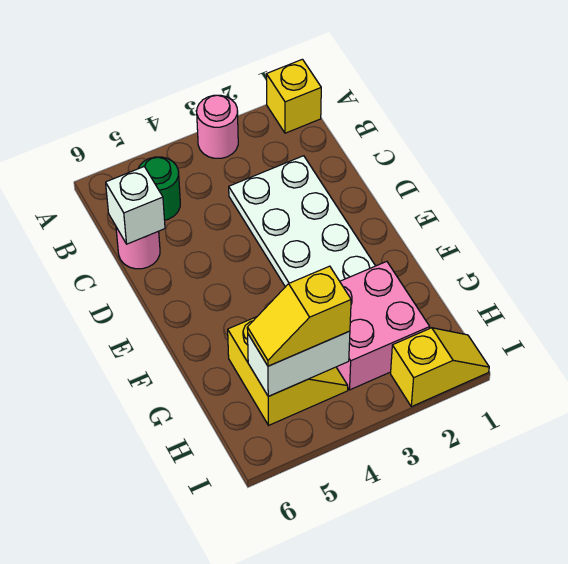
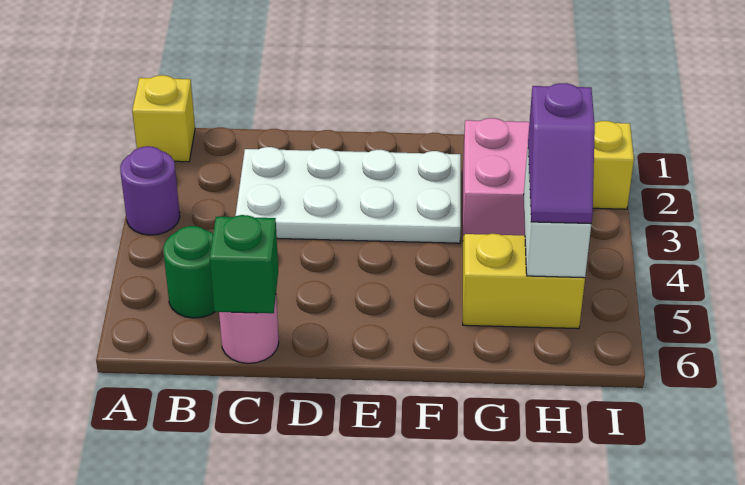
pink 1x1 round brick [197,95,238,158] -> purple 1x1 round brick [120,146,180,235]
white 1x1 brick [106,166,165,244] -> green 1x1 brick [210,215,278,313]
yellow 1x2 slope [247,266,351,366] -> purple 1x2 slope [528,83,595,224]

